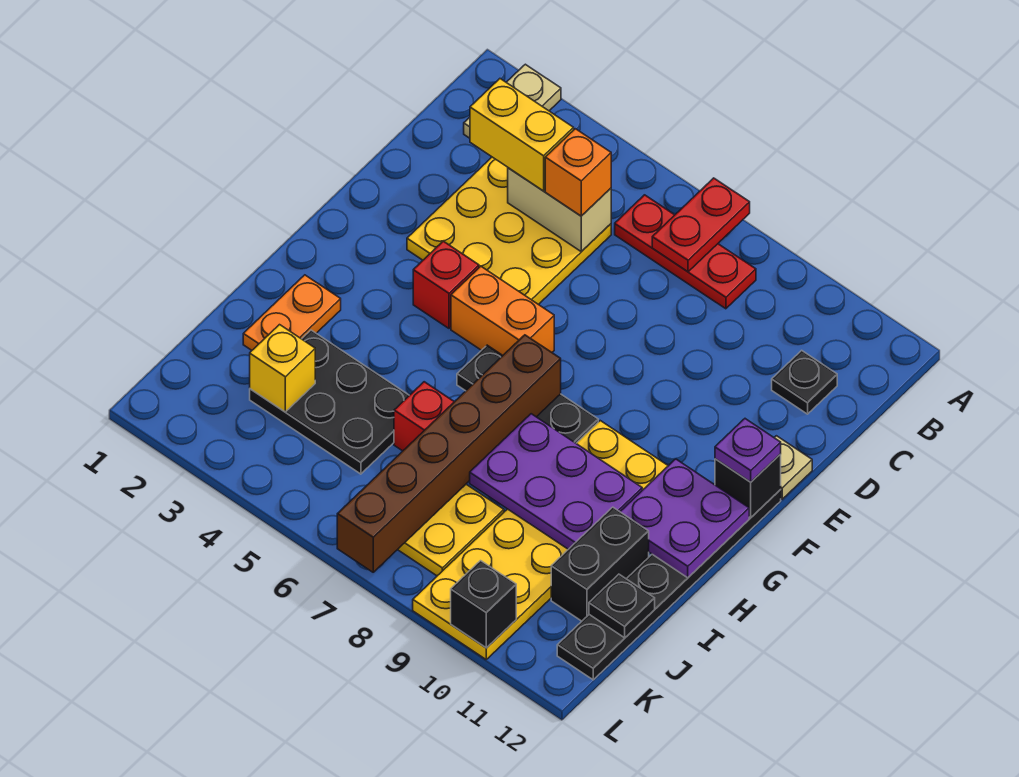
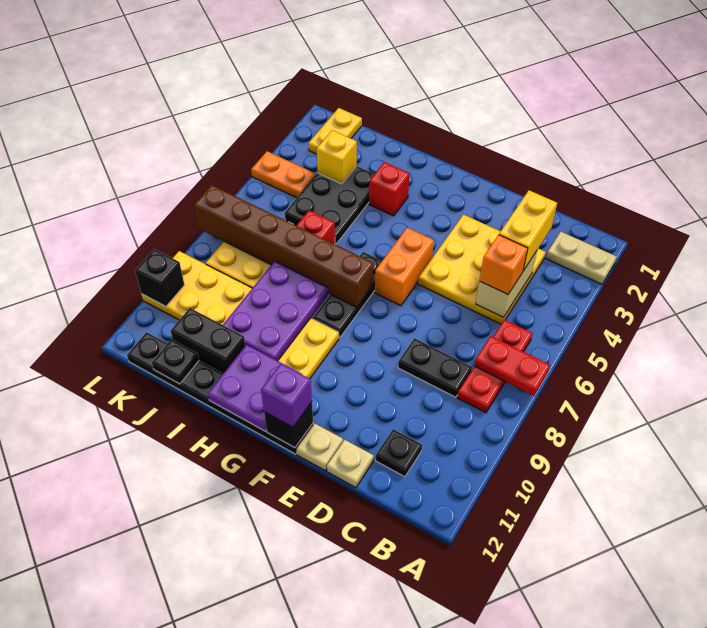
none -> black 1x2 plate [398,338,472,397]
none -> tan 1x1 plate [327,440,374,488]
red 1x1 brick [413,241,479,328] -> red 1x1 brick moved to [369,162,410,216]
purple 1x1 plate [715,419,781,482] -> purple 1x1 brick [261,364,312,427]
orange 1x2 plate [243,275,341,350] -> orange 1x2 plate moved to [251,151,316,198]
none -> yellow 1x2 plate [309,108,362,154]

